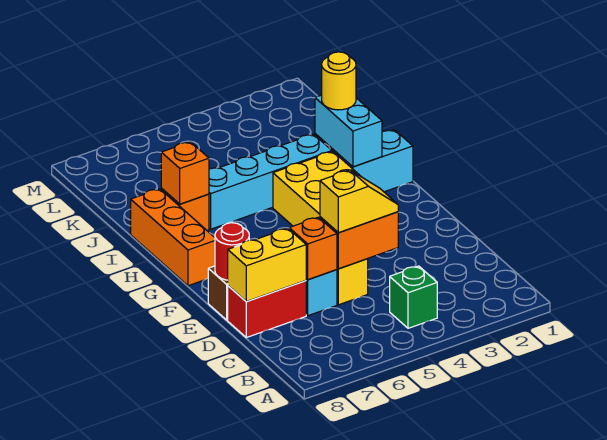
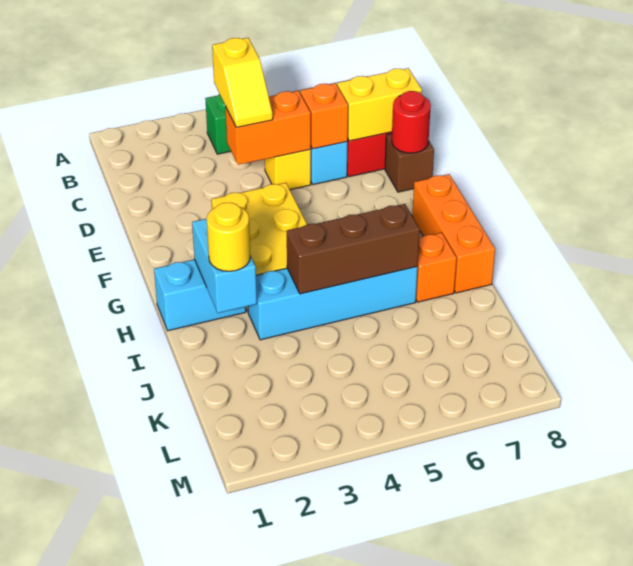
yellow 1x2 slope [320,170,398,233] -> yellow 1x2 slope turned to [212,38,273,127]
none -> brown 1x3 brick [287,204,420,294]
orange 1x1 brick [161,142,209,204] -> none

